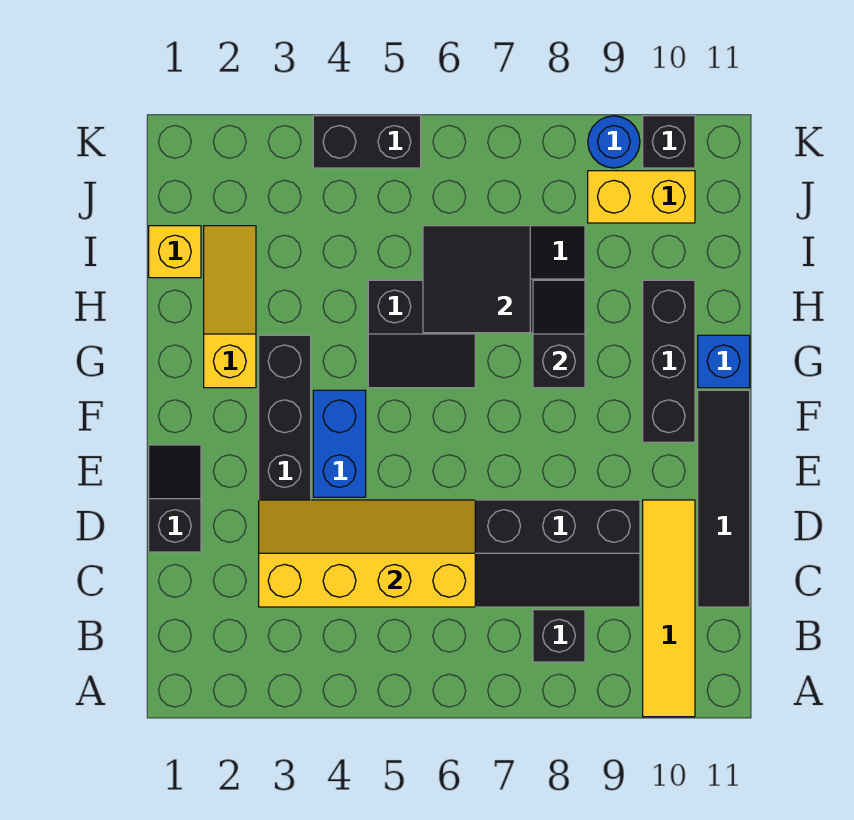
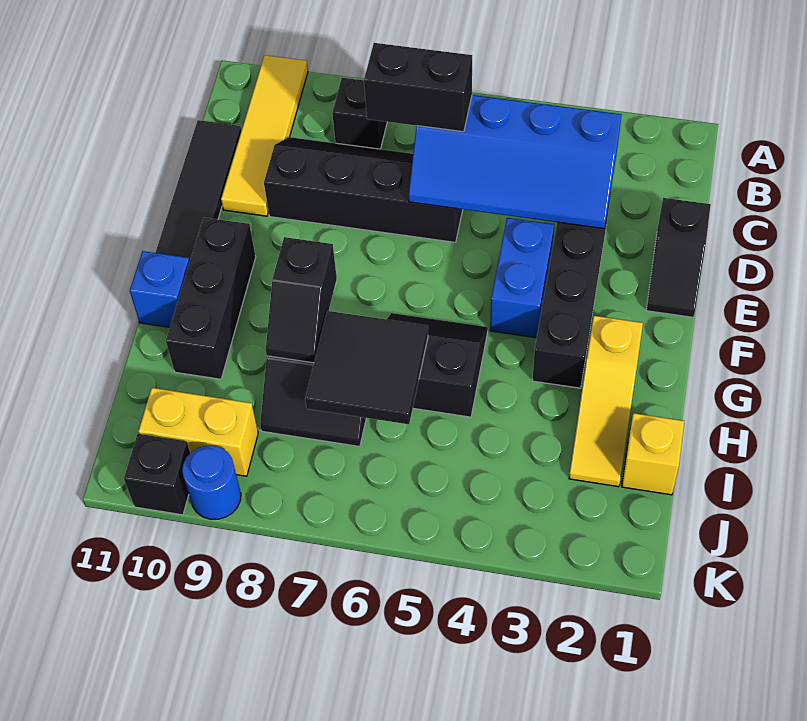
yellow 2x4 slope [259,500,475,607] -> blue 2x4 slope [409,95,622,229]
black 1x2 brick [313,116,421,168] -> black 1x2 brick moved to [364,43,472,132]

